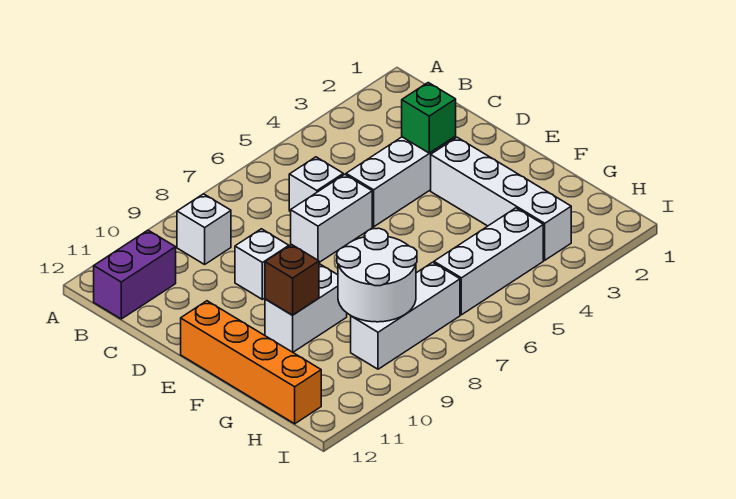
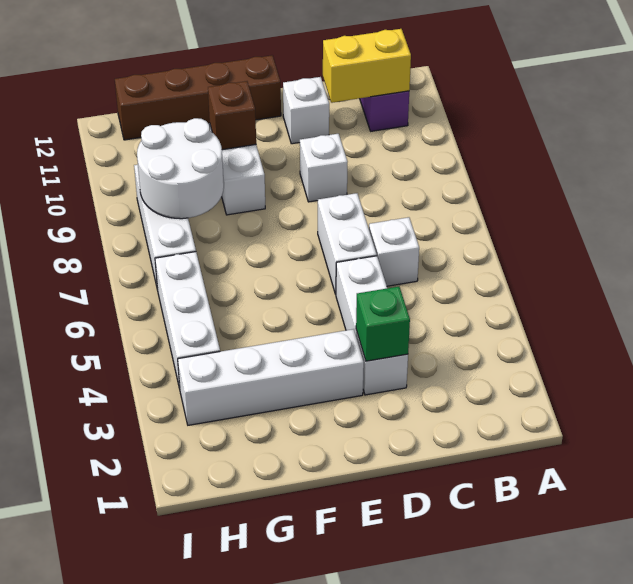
white 1x1 brick [177,194,231,264] -> white 1x1 brick moved to [283,77,329,144]
none -> yellow 1x2 brick [323,29,411,103]
orange 1x4 brick [181,301,321,424] -> brown 1x4 brick [115,55,281,140]

